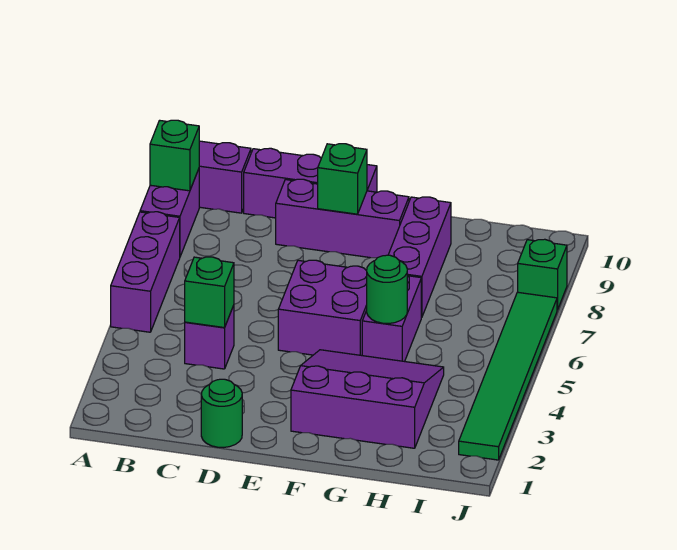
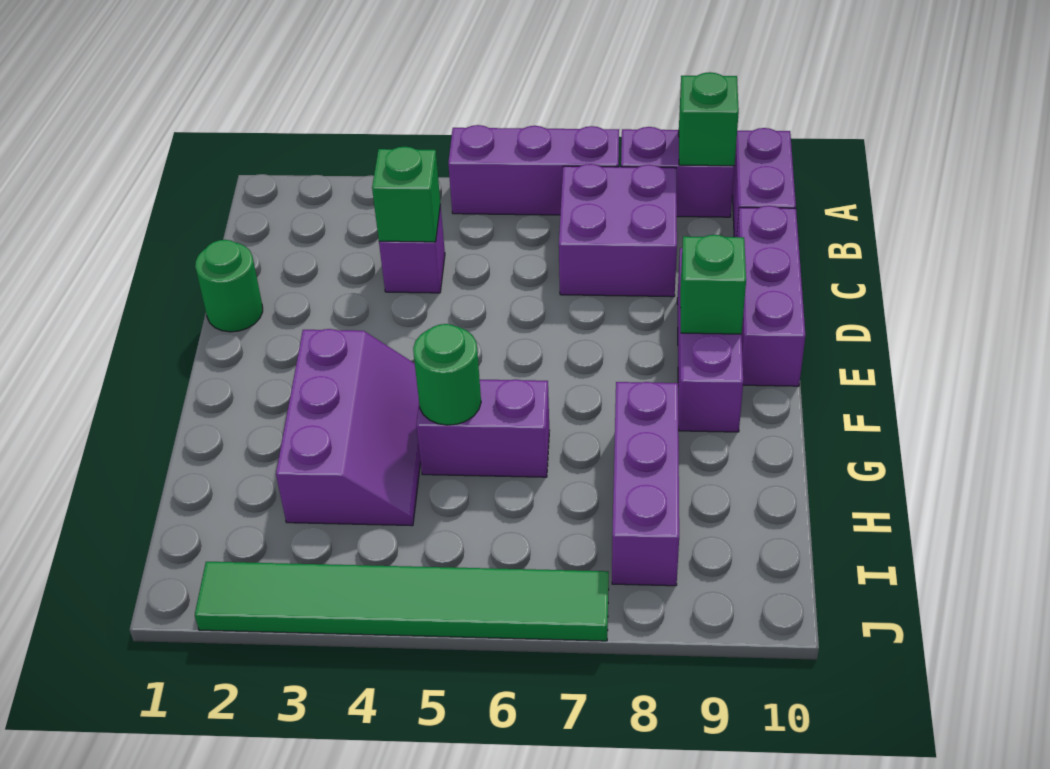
purple 2x2 brick [278,260,367,356] -> purple 2x2 brick moved to [559,164,677,297]
purple 3x3 slope [291,350,444,448] -> purple 2x3 slope [276,329,421,526]
purple 1x3 brick [388,197,451,317] -> purple 1x3 brick turned to [612,382,679,586]
green 1x1 brick [518,239,567,310] -> none

